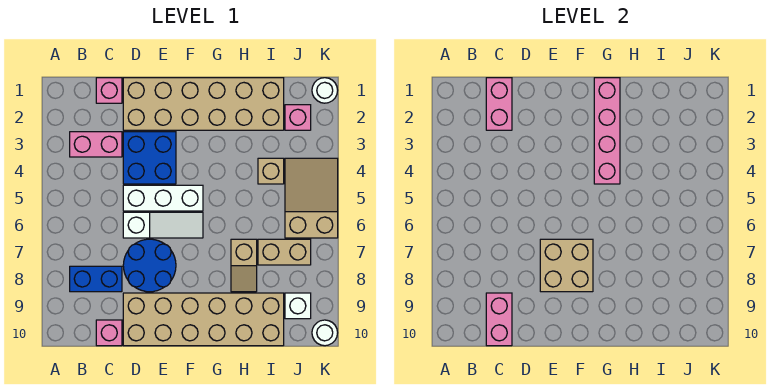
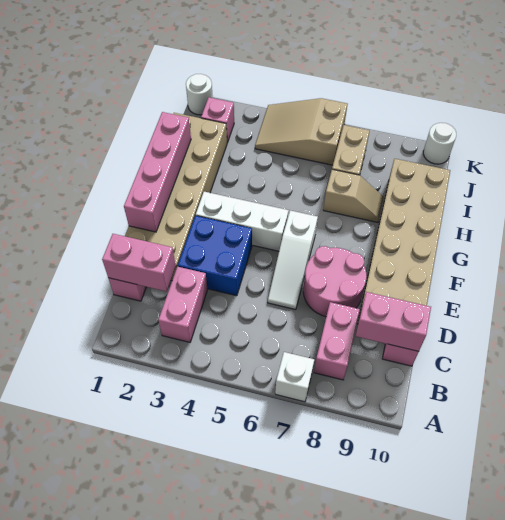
blue 1x2 brick [70,266,122,292] -> pink 1x2 brick [314,302,360,380]
white 1x3 brick [123,185,203,211] -> white 1x3 brick turned to [196,192,289,251]
white 1x3 slope [123,212,203,238] -> white 1x3 slope turned to [268,211,318,310]
blue 2x2 round brick [123,239,176,292] -> pink 2x2 round brick [303,246,367,317]
tan 2x2 brick [540,239,593,292] -> none
pink 1x4 brick [594,78,620,184] -> pink 1x4 brick turned to [124,112,191,232]
tan 1x1 brick [258,158,284,184] -> none
white 1x1 brick [285,293,311,319] -> white 1x1 brick moved to [275,352,314,402]

